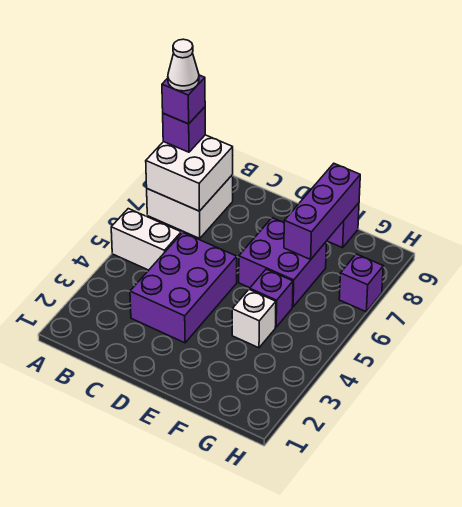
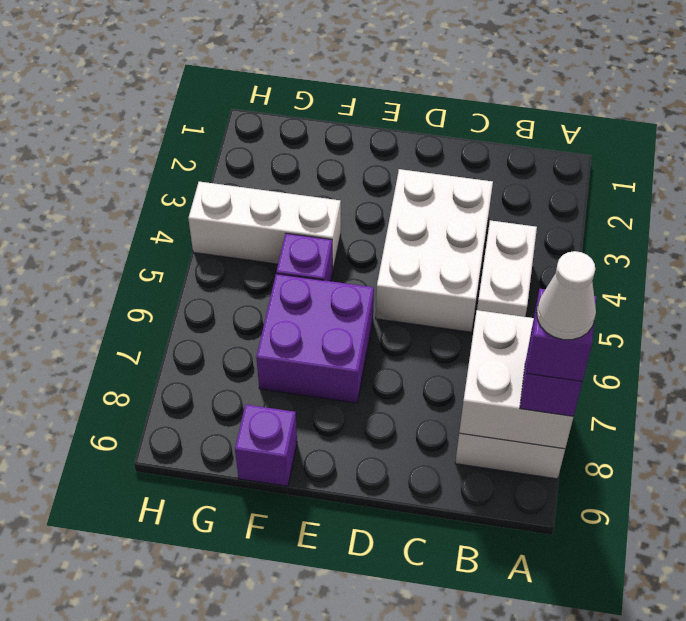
white 1x2 brick [111,209,181,270] -> white 1x2 brick turned to [477,220,537,317]
purple 2x3 brick [130,233,237,343] -> white 2x3 brick [376,169,493,332]
white 1x1 brick [232,289,276,348] -> white 1x3 brick [188,182,341,269]
purple 1x3 brick [284,164,360,260] -> none
purple 1x1 brick [339,254,383,312] -> none

